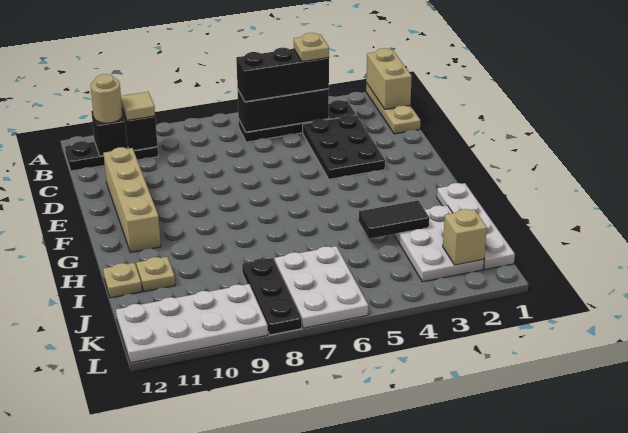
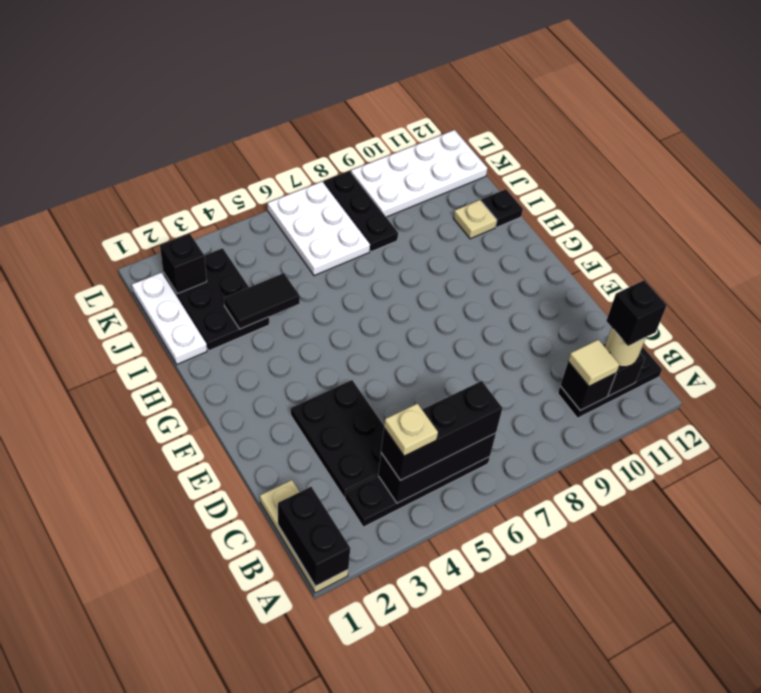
tan 1x2 brick [366,48,412,109] -> black 1x2 brick [278,487,350,586]
none -> black 1x1 brick [606,280,667,346]
tan 1x4 brick [103,147,161,252] -> none
white 1x4 plate [437,183,515,270] -> white 1x3 plate [132,273,207,364]
white 2x3 plate [394,205,484,282] -> black 2x3 plate [163,248,269,351]
tan 1x1 plate [103,263,142,298] -> black 1x1 plate [481,189,523,227]
tan 1x1 brick [443,209,487,265] -> black 1x1 brick [160,234,207,294]

